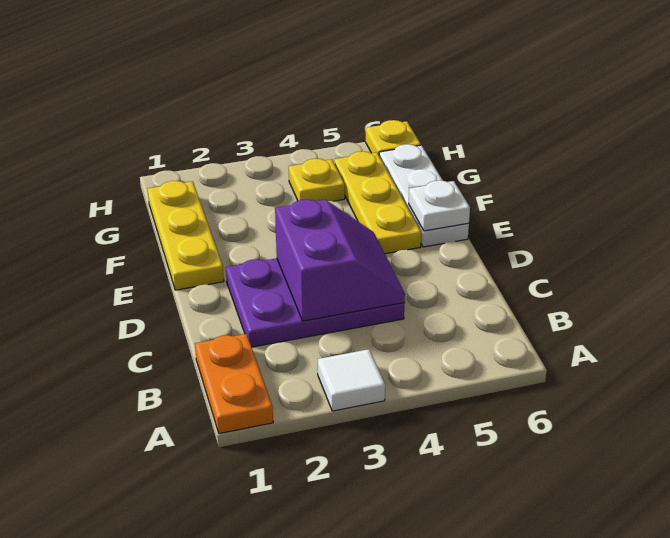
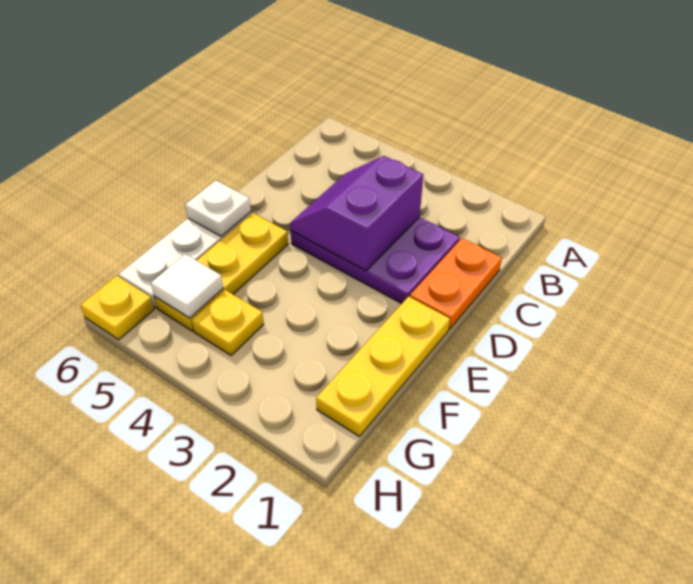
orange 1x2 plate [195,334,273,434] -> orange 1x2 plate moved to [410,238,502,329]
white 1x1 tile [318,349,385,411] -> white 1x1 tile moved to [151,254,223,318]

